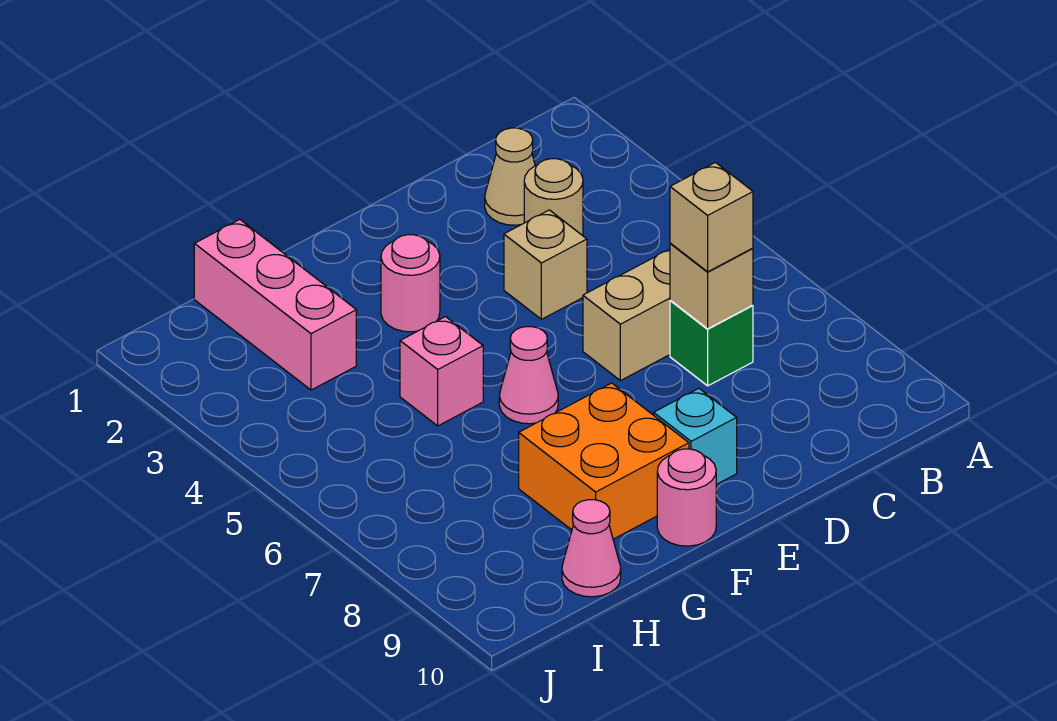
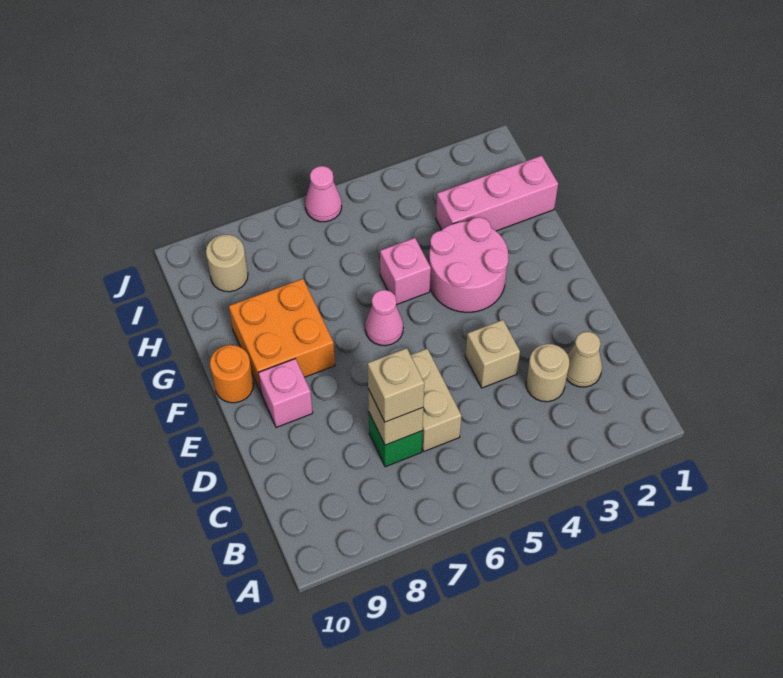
cyan 1x1 brick [654,389,737,485] -> pink 1x1 brick [258,359,313,427]
pink 1x1 round brick [381,235,440,332] -> pink 2x2 round brick [429,217,508,312]
pink 1x1 round brick [657,449,716,546] -> orange 1x1 round brick [210,345,253,403]
pink 1x1 cone [562,500,621,597] -> pink 1x1 cone moved to [305,166,342,222]
none -> tan 1x1 round brick [206,235,248,292]

